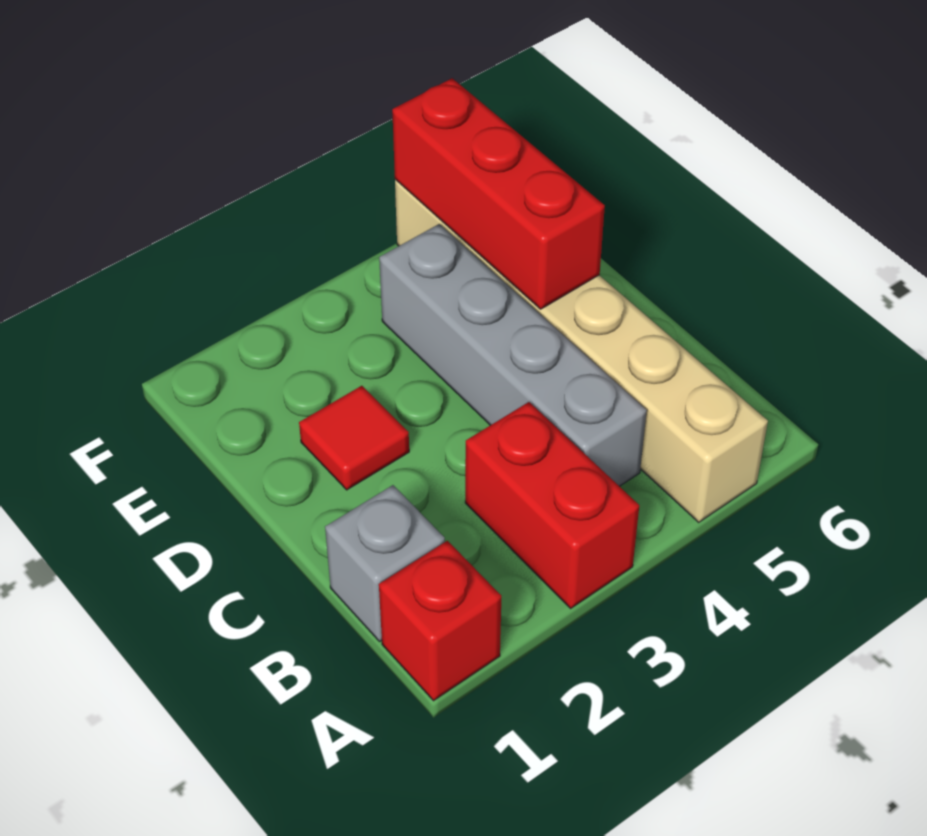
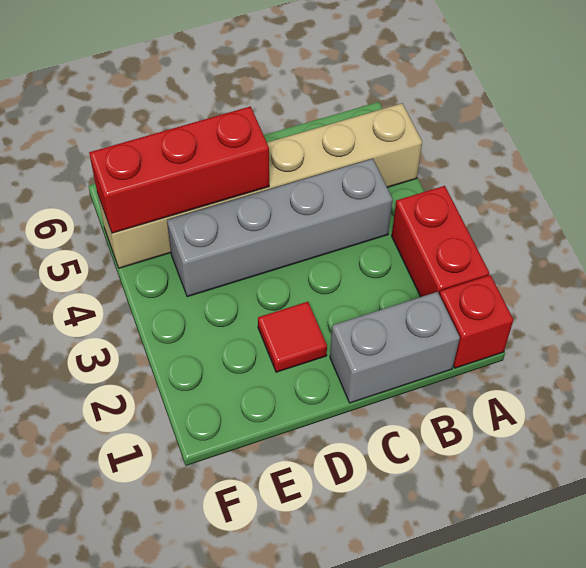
red 1x2 brick [465,402,639,608] -> red 1x2 brick turned to [392,186,489,297]
grey 1x1 brick [325,485,445,641] -> grey 1x2 brick [330,292,460,403]

